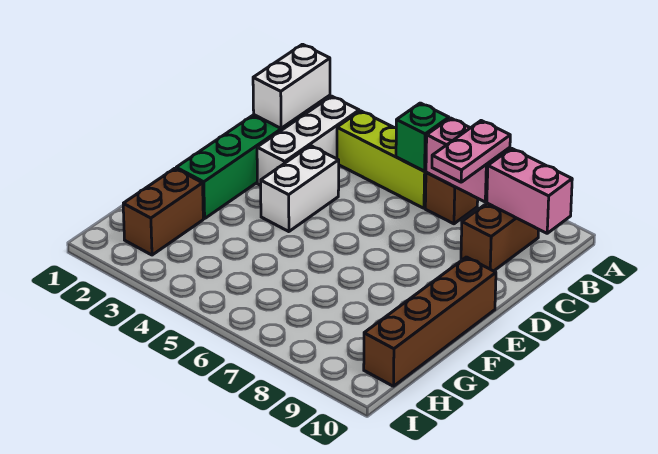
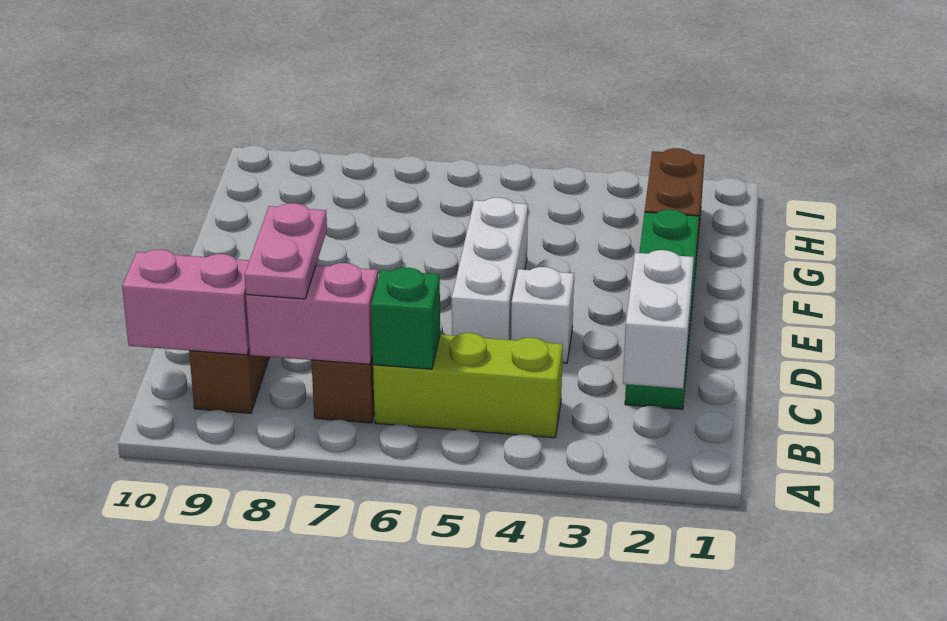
white 1x3 brick [257,96,359,185] -> white 1x3 brick moved to [452,197,528,340]
white 1x2 brick [261,146,339,232] -> white 1x1 brick [511,267,574,363]
brown 1x4 brick [364,257,496,386] -> none

